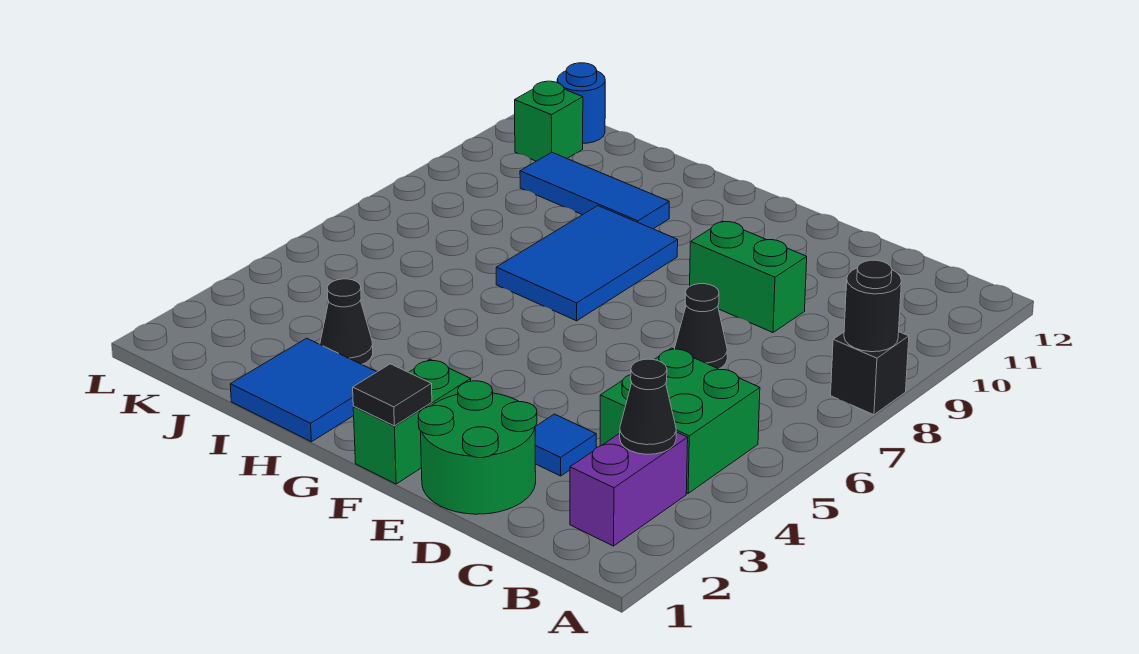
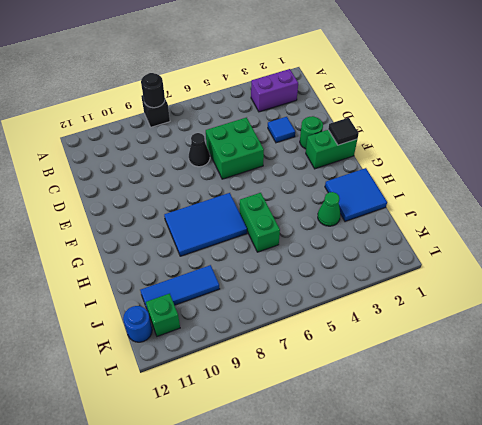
black 1x1 cone [620,359,676,454] -> none
green 2x2 brick [600,348,760,493] -> green 2x2 brick moved to [206,118,264,179]
green 2x2 round brick [418,381,537,514] -> green 1x1 round brick [300,116,323,149]
green 1x2 brick [690,221,807,333] -> green 1x2 brick moved to [240,193,280,252]
blue 1x3 tile [520,152,669,229] -> blue 1x3 tile turned to [140,265,220,311]
black 1x1 cone [320,279,373,364] -> green 1x1 cone [318,192,340,226]

